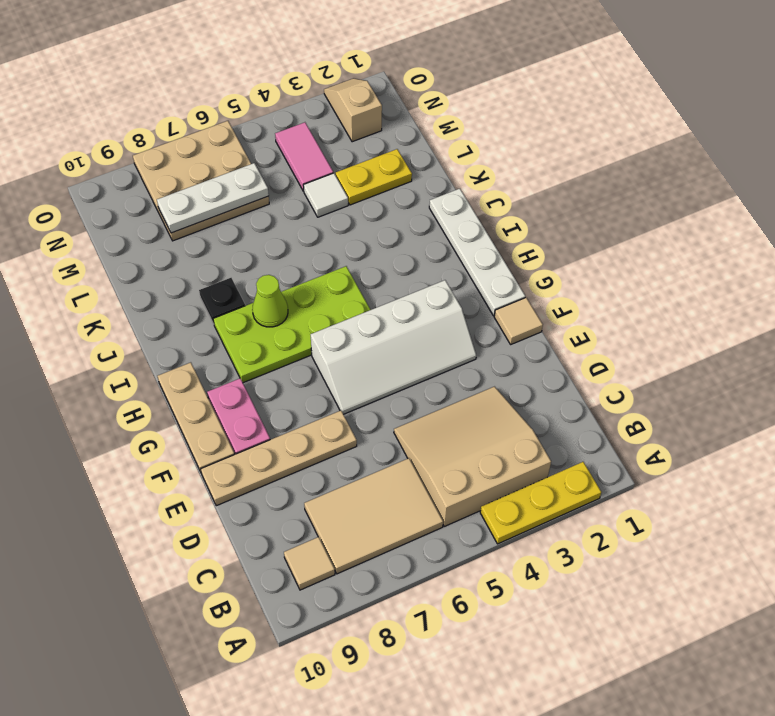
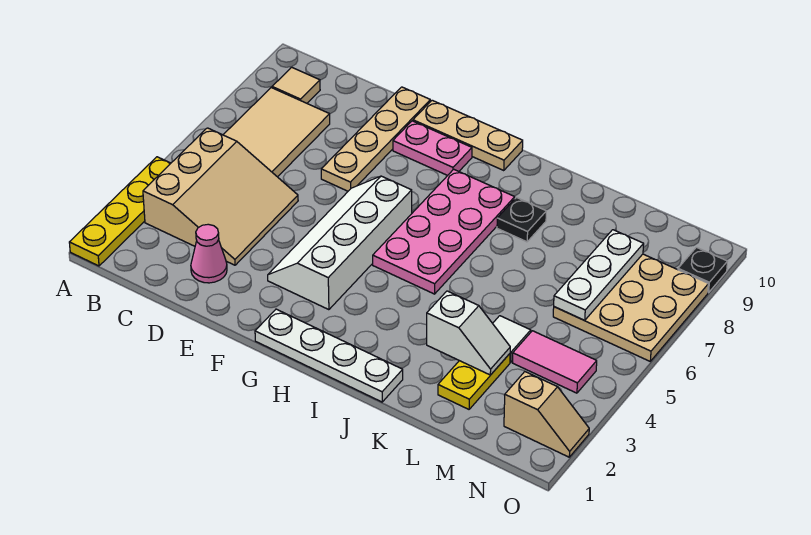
yellow 1x3 plate [480,462,601,544] -> yellow 1x4 plate [69,157,171,266]
none -> pink 1x1 cone [191,224,227,283]
tan 1x1 tile [494,298,543,344] -> none
lime 2x4 plate [213,266,370,383] -> pink 2x4 plate [373,169,515,294]
lime 1x1 cone [252,275,288,327] -> none
none -> white 1x2 slope [427,291,510,375]
none -> black 1x1 plate [678,247,727,293]

